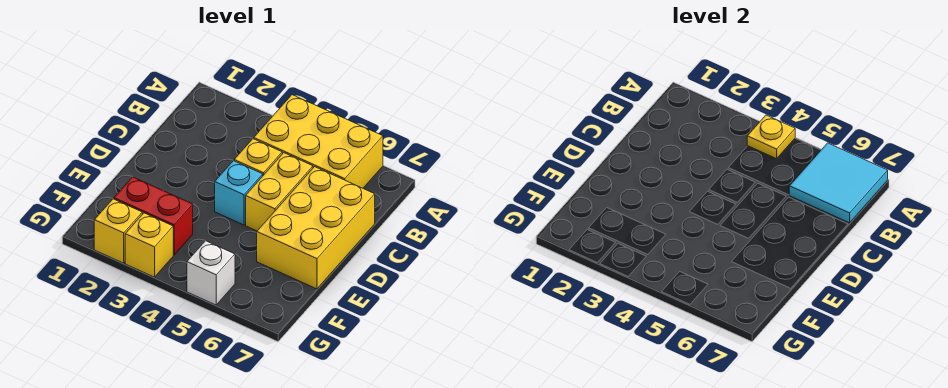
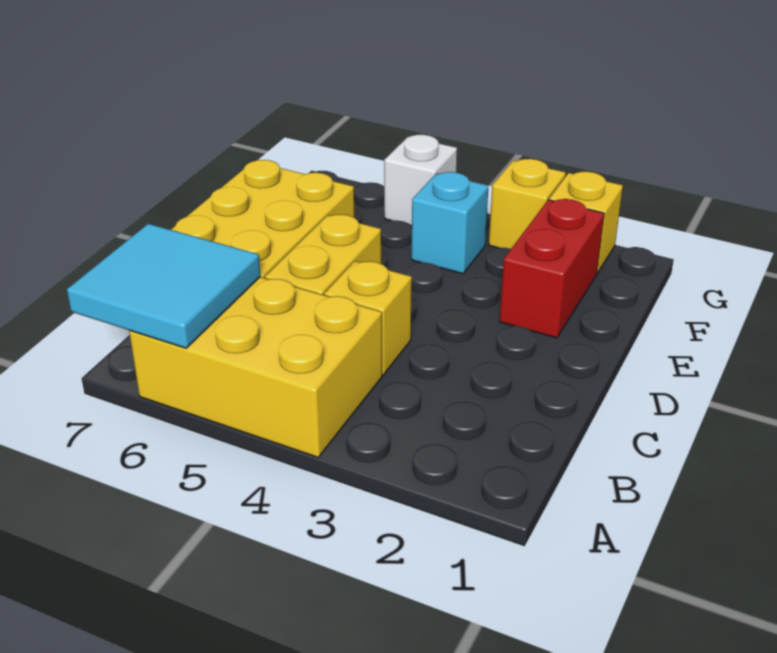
yellow 1x1 plate [747,115,795,159] -> none
cyan 1x1 brick [215,161,263,225] -> cyan 1x1 brick moved to [411,172,488,274]
red 1x2 brick [114,177,193,255] -> red 1x2 brick turned to [500,199,604,338]

